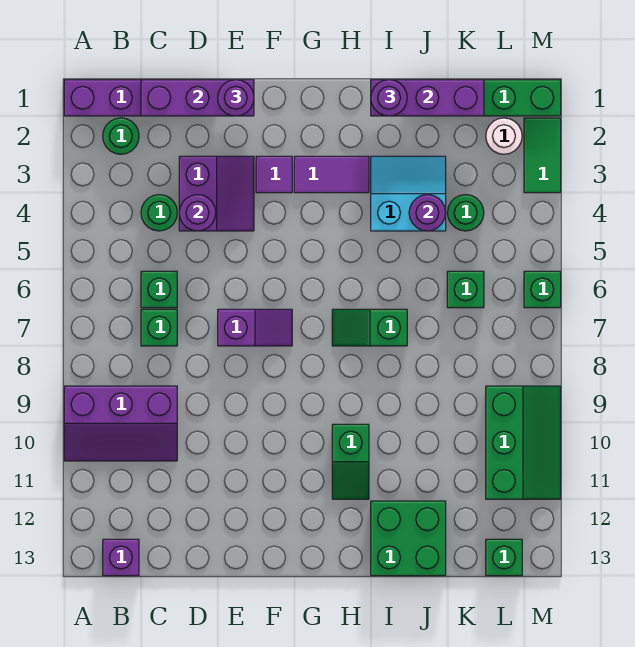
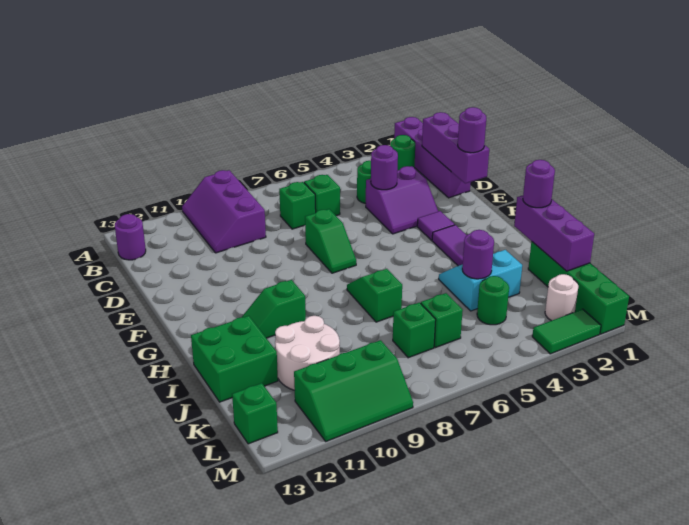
purple 1x1 brick [103,539,139,576] -> purple 1x1 round brick [115,214,146,260]
purple 1x2 slope [218,309,292,346] -> green 1x2 slope [305,209,356,273]
cyan 2x2 slope [371,156,446,231] -> cyan 2x2 slope turned to [439,250,522,311]
none -> white 2x2 round brick [275,316,340,390]
green 1x1 brick [524,271,561,308] -> green 1x1 brick moved to [393,302,436,358]

